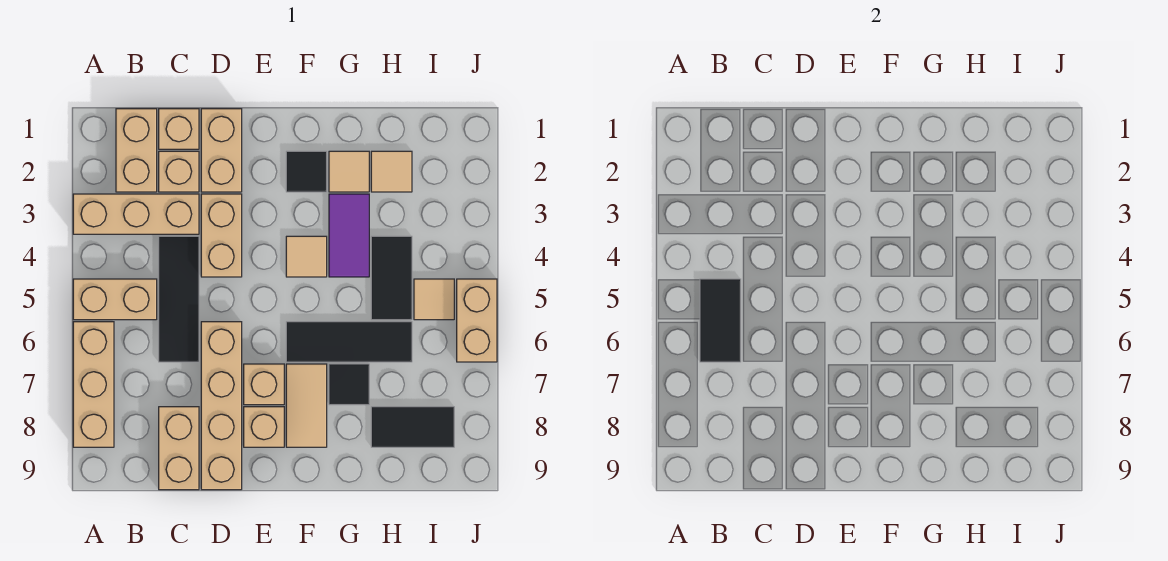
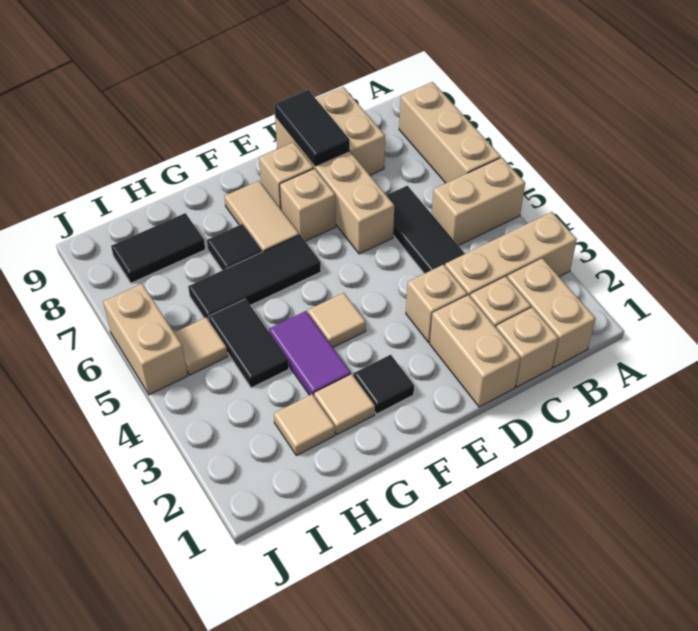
black 1x2 tile [700,279,741,362] -> black 1x2 tile moved to [274,90,350,166]
tan 1x2 brick [201,194,242,277] -> tan 1x1 brick [406,265,467,342]

